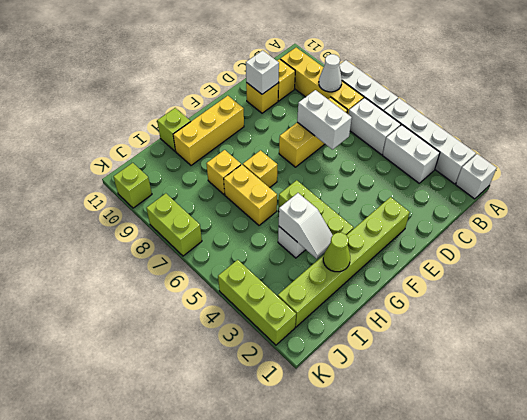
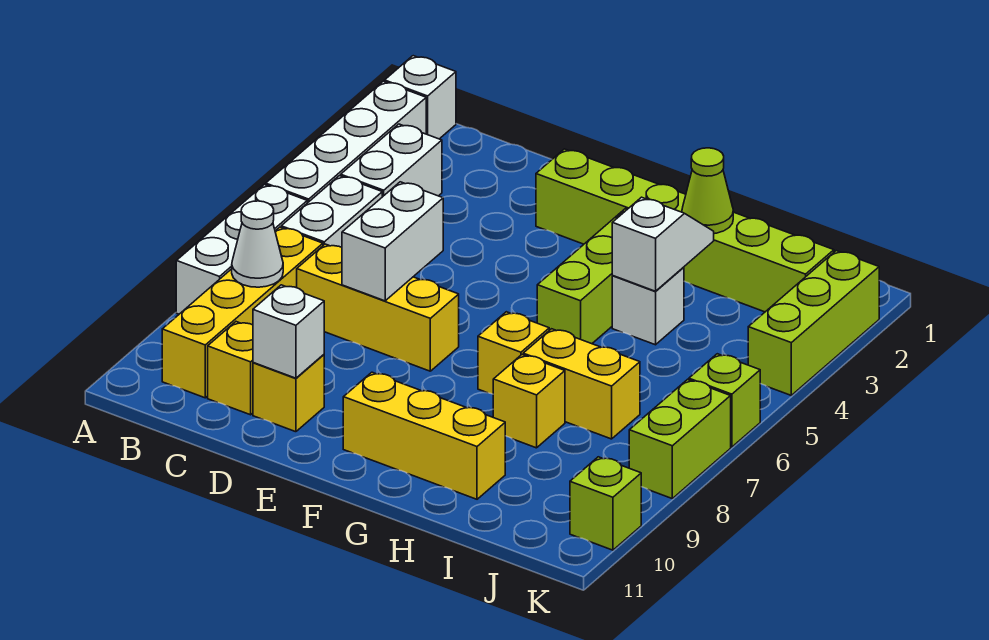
yellow 1x2 brick [224,165,277,225] -> yellow 1x2 brick turned to [523,329,640,439]
lime 1x1 brick [157,108,191,151] -> lime 1x1 brick moved to [689,354,760,447]

